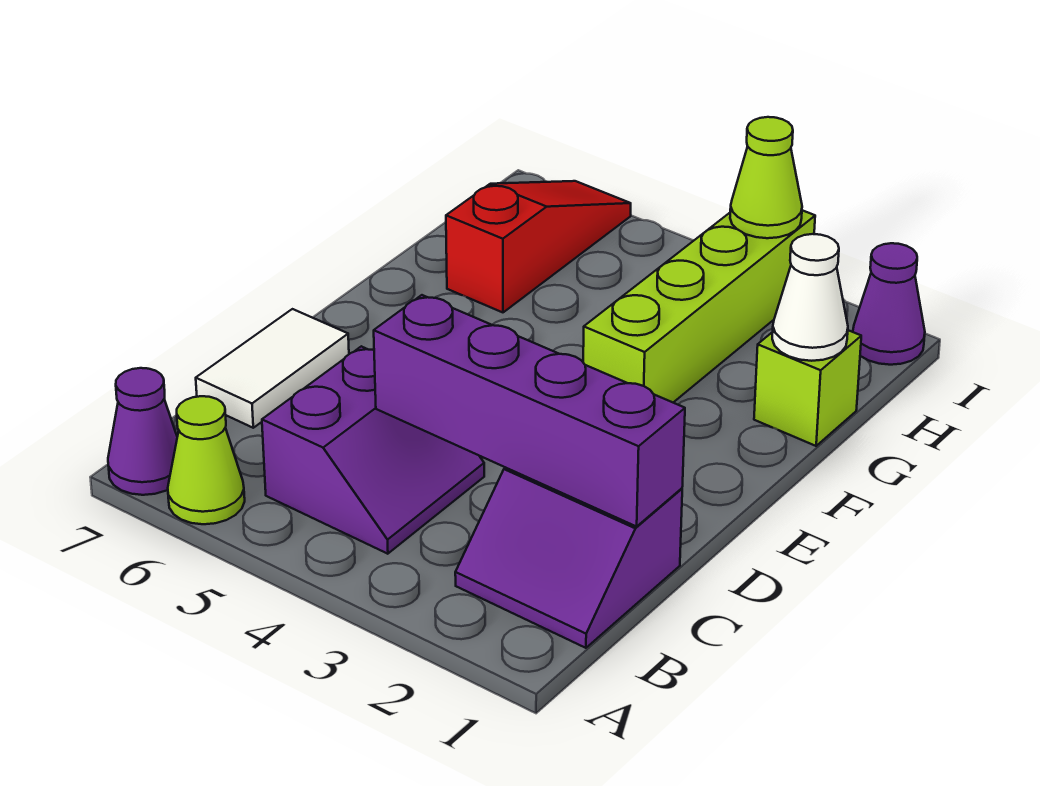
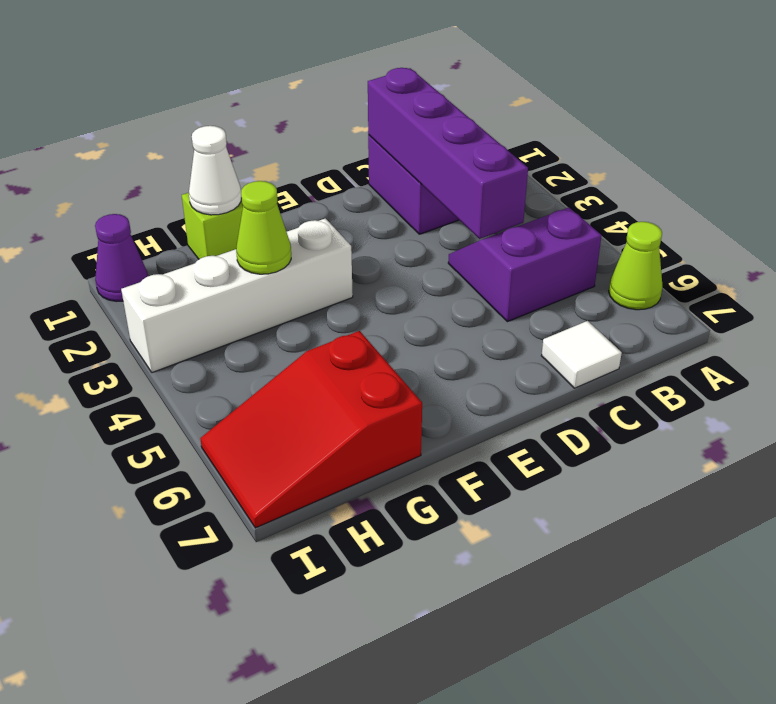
purple 1x1 cone [108,368,177,495] -> none
white 1x2 tile [196,309,349,428] -> white 1x1 tile [541,321,622,388]
lime 1x4 brick [583,210,815,402] -> white 1x4 brick [121,218,353,373]
red 1x3 slope [446,181,631,312] -> red 2x3 slope [200,331,422,528]
lime 1x1 cone [730,117,802,238] -> lime 1x1 cone moved to [236,181,291,274]

